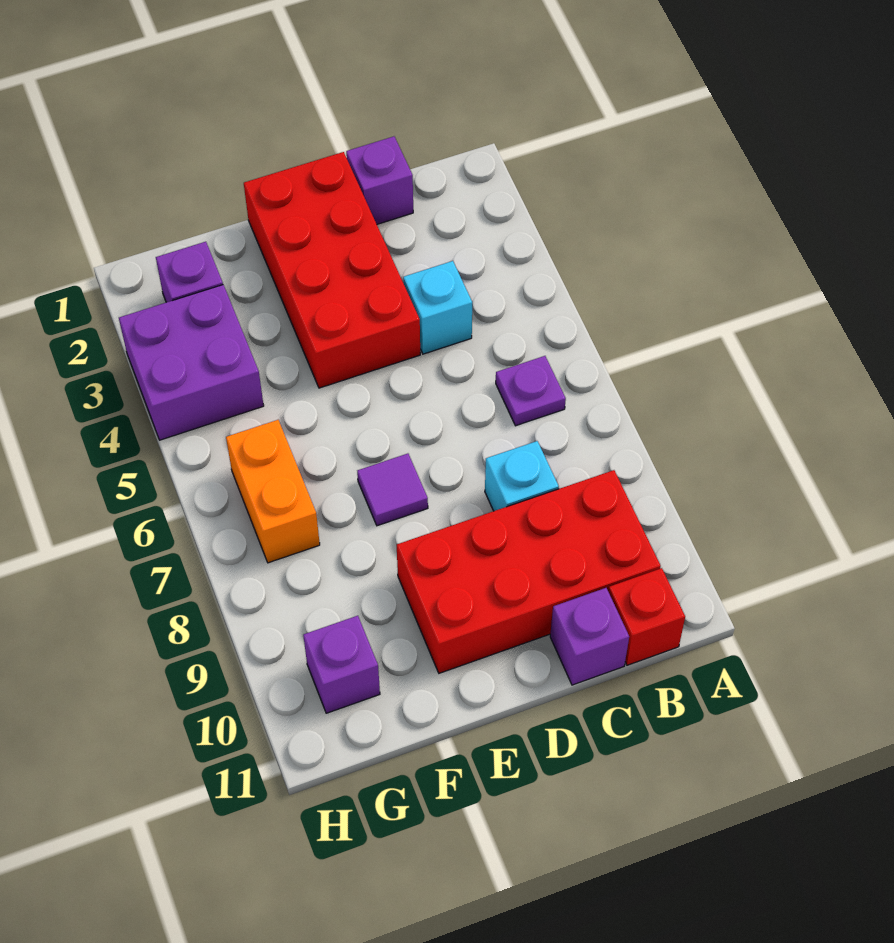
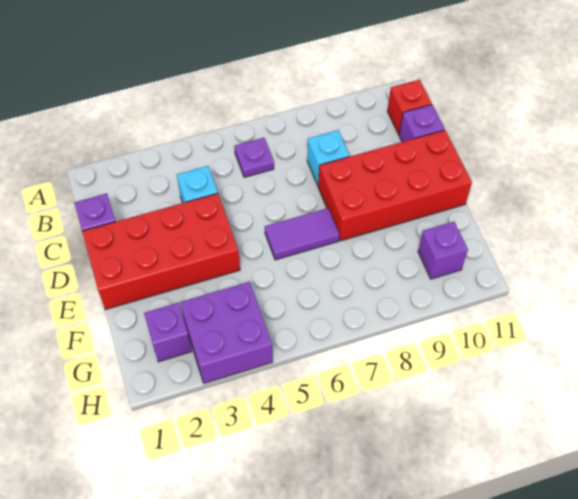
red 2x4 brick [397,470,661,673] -> red 2x4 brick turned to [318,130,472,241]
purple 1x1 tile [357,454,428,526] -> purple 1x2 tile [265,208,339,260]
orange 1x2 brick [226,420,320,563] -> none

